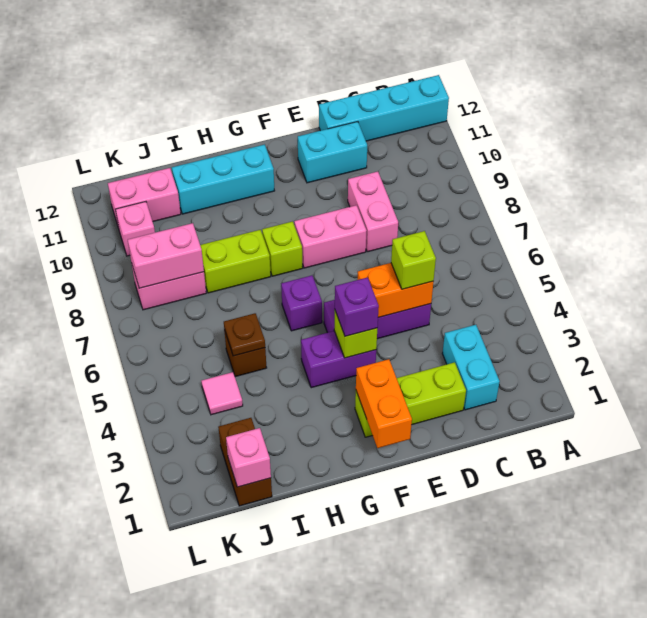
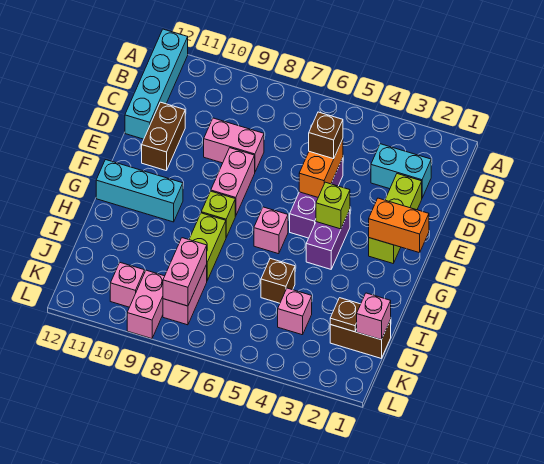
lime 1x1 brick [391,231,436,289] -> brown 1x1 brick [309,112,343,159]
cyan 1x2 brick [298,122,367,183] -> brown 1x2 brick [142,102,185,171]
purple 1x1 brick [335,277,379,336] -> none
purple 1x1 brick [281,275,322,331] -> pink 1x1 brick [254,207,288,254]
cyan 1x3 brick [172,144,275,214] -> cyan 1x3 brick turned to [96,160,183,222]
brown 1x1 plate [224,313,265,356] -> brown 1x1 plate moved to [330,298,361,332]
pink 1x1 tile [201,372,243,415] -> pink 1x1 brick [278,288,312,335]
pink 1x2 brick [108,168,181,228] -> pink 1x2 brick moved to [127,270,165,339]

